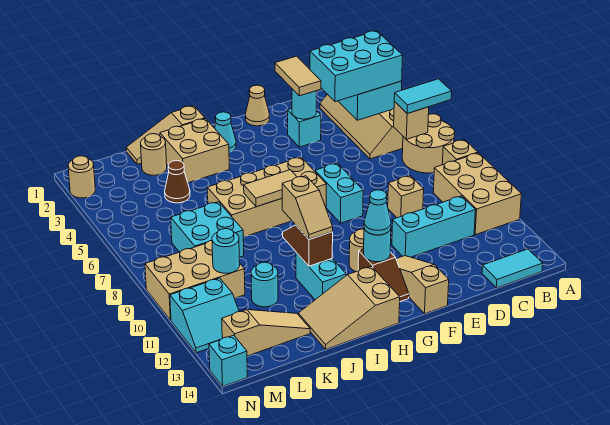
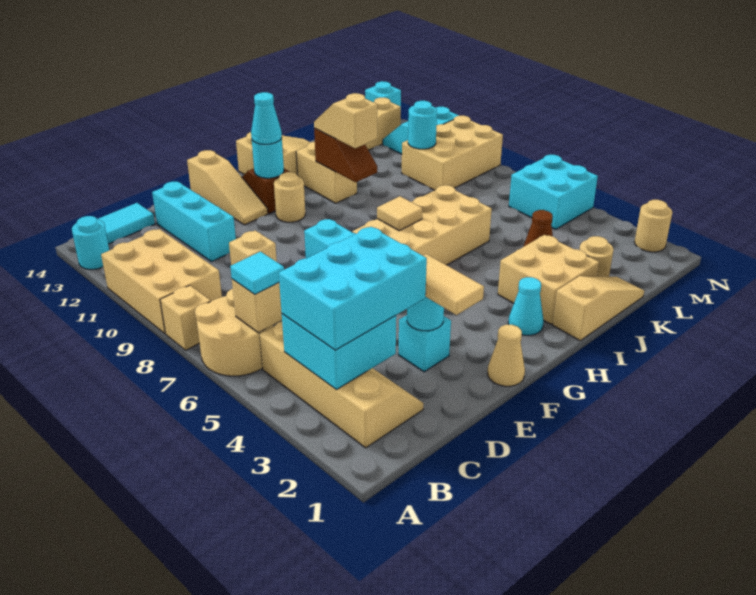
cyan 1x2 tile [394,79,452,113] -> cyan 1x1 tile [230,252,284,294]
cyan 1x3 brick [392,196,475,257] -> cyan 1x3 brick turned to [152,182,236,262]
tan 1x2 tile [244,170,297,207] -> tan 1x1 tile [377,196,422,231]
cyan 1x2 brick [296,252,346,300] -> tan 1x2 brick [296,142,357,203]
cyan 2x2 brick [171,202,244,257] -> cyan 2x2 brick moved to [509,155,598,229]
cyan 1x1 round brick [251,262,278,307] -> cyan 1x1 round brick moved to [72,216,109,269]

